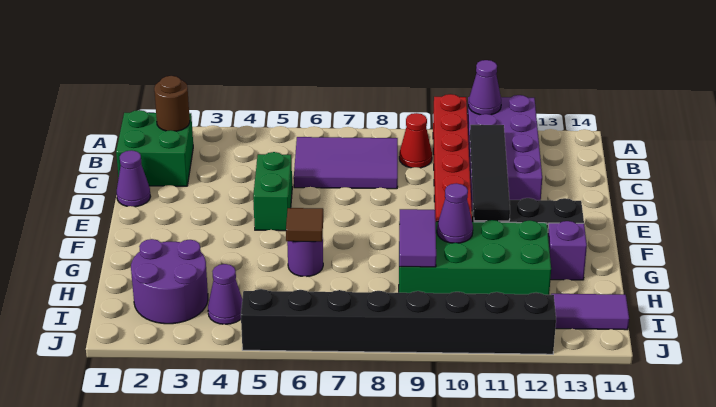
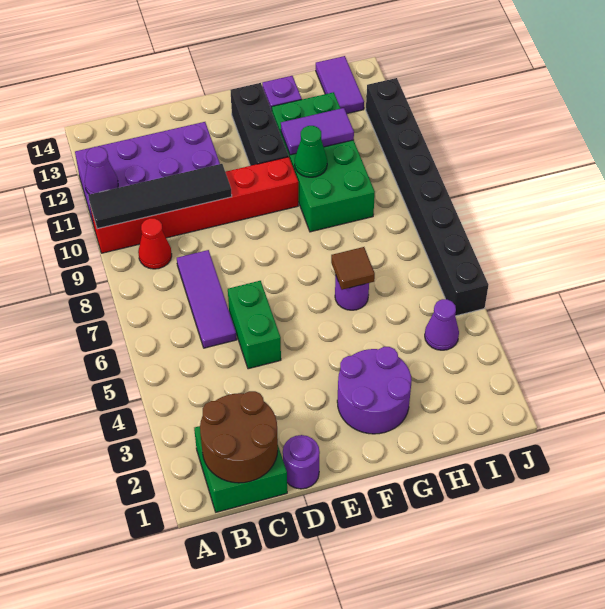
brown 1x1 round brick [154,76,190,131] -> brown 2x2 round brick [200,391,278,483]
purple 2x3 tile [294,137,398,189] -> purple 1x3 tile [177,250,237,348]
black 1x4 tile [470,125,510,221] -> black 1x4 tile moved to [88,164,232,229]
purple 1x1 cone [117,150,151,207] -> purple 1x1 round brick [283,435,320,489]
green 1x2 brick [253,152,292,231] -> green 1x2 brick turned to [228,281,281,369]
purple 1x2 tile [399,209,436,267] -> purple 1x2 tile moved to [281,108,354,155]
purple 1x1 cone [437,183,473,243] -> green 1x1 cone [295,126,327,177]
purple 2x2 round brick [131,239,208,324] -> purple 2x2 round brick moved to [337,347,412,434]

